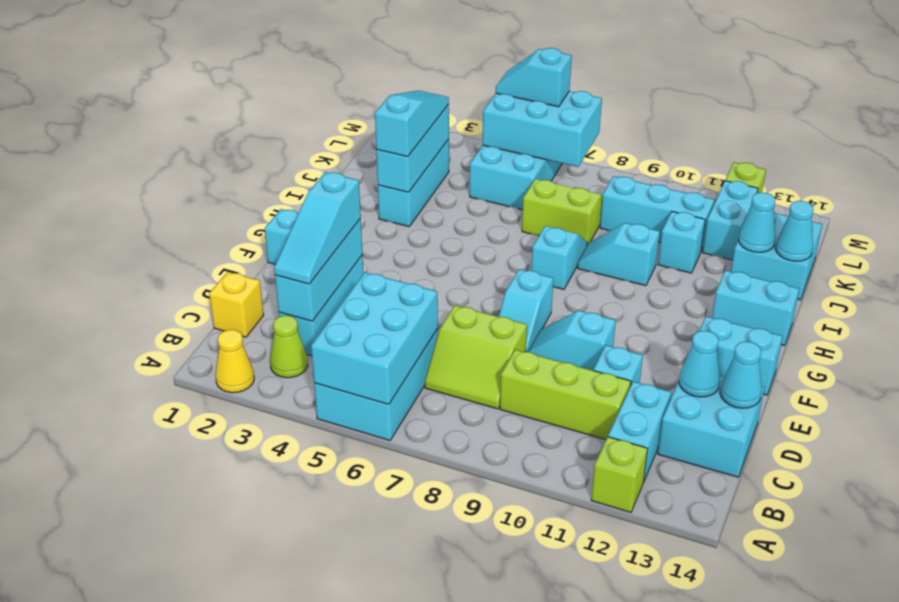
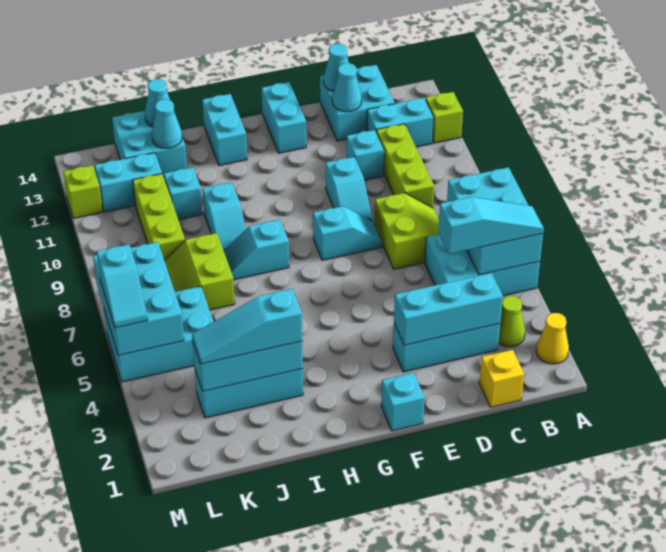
cyan 2x3 brick [311,272,438,404] -> cyan 2x3 brick turned to [447,167,543,275]
cyan 1x3 slope [274,172,361,284] -> cyan 1x3 slope moved to [438,197,544,254]
cyan 1x3 brick [600,176,714,251] -> lime 1x3 brick [133,174,185,260]

